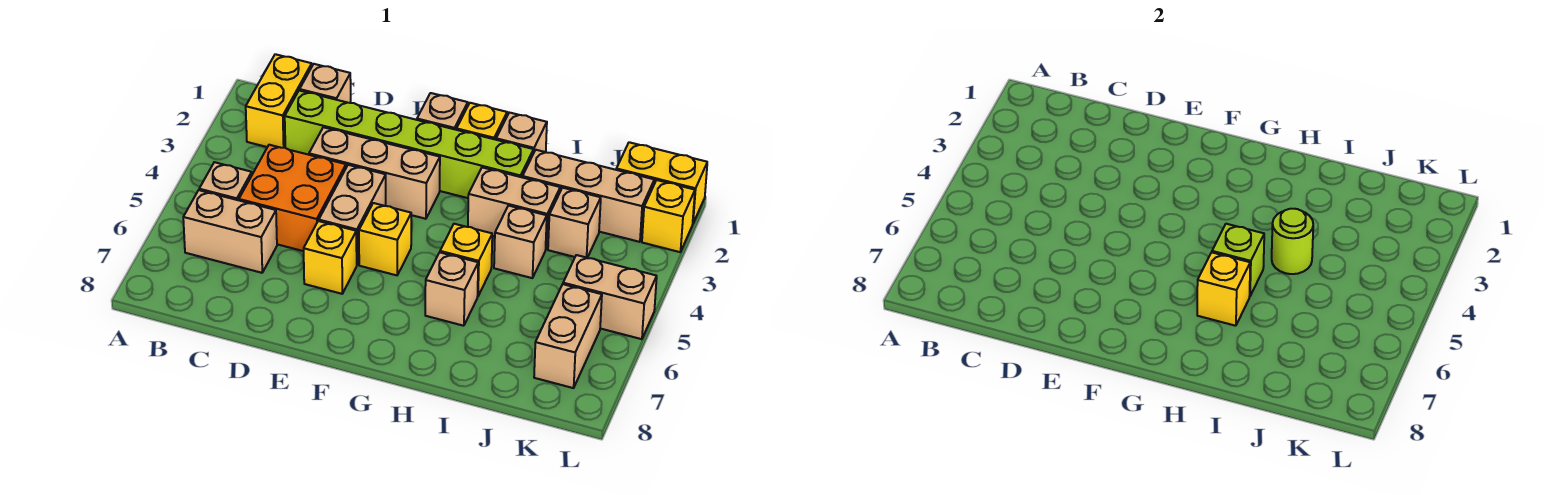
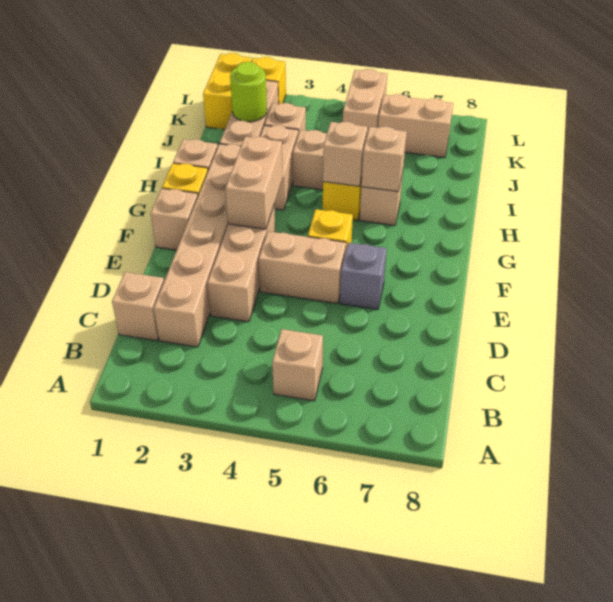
yellow 1x2 brick [246,54,312,148] -> none
tan 1x2 brick [183,190,277,273] -> tan 1x2 brick moved to [225,137,283,229]
lime 1x6 brick [285,90,534,198] -> tan 1x6 brick [154,144,241,347]
orange 2x2 brick [239,145,346,251] -> none
yellow 1x1 brick [304,221,357,294] -> grey 1x1 brick [340,243,387,309]
lime 1x1 brick [1212,224,1264,296] -> tan 1x1 brick [323,122,367,186]
yellow 1x1 brick [1197,252,1250,326] -> tan 1x1 brick [361,127,407,191]
lime 1x1 round brick [1272,209,1313,274] -> lime 1x1 round brick moved to [230,62,267,122]

